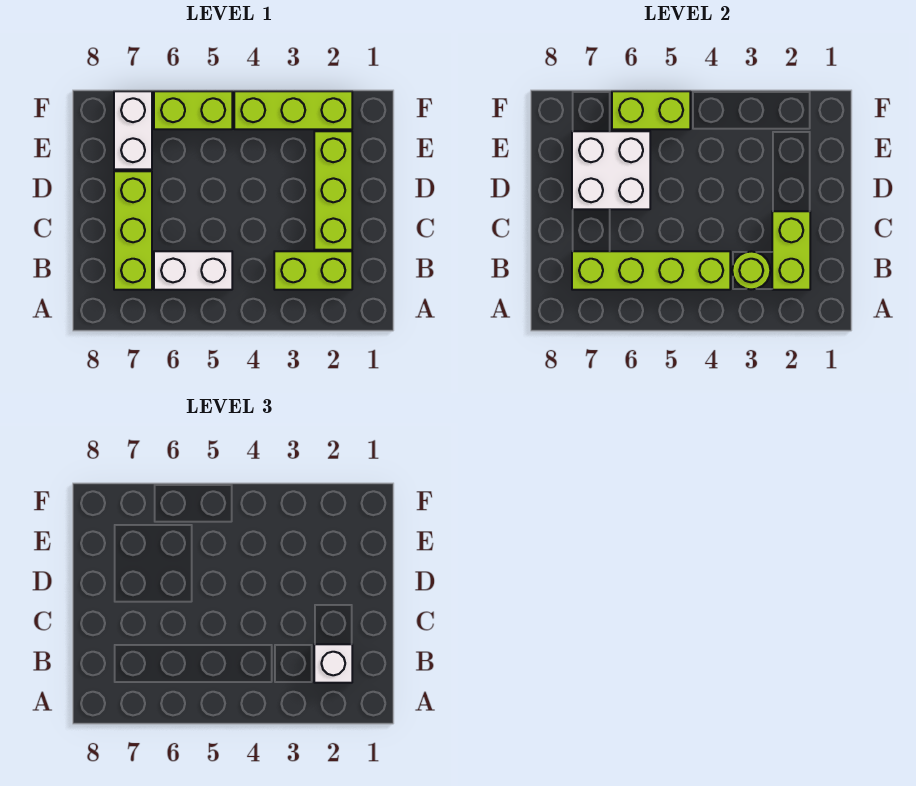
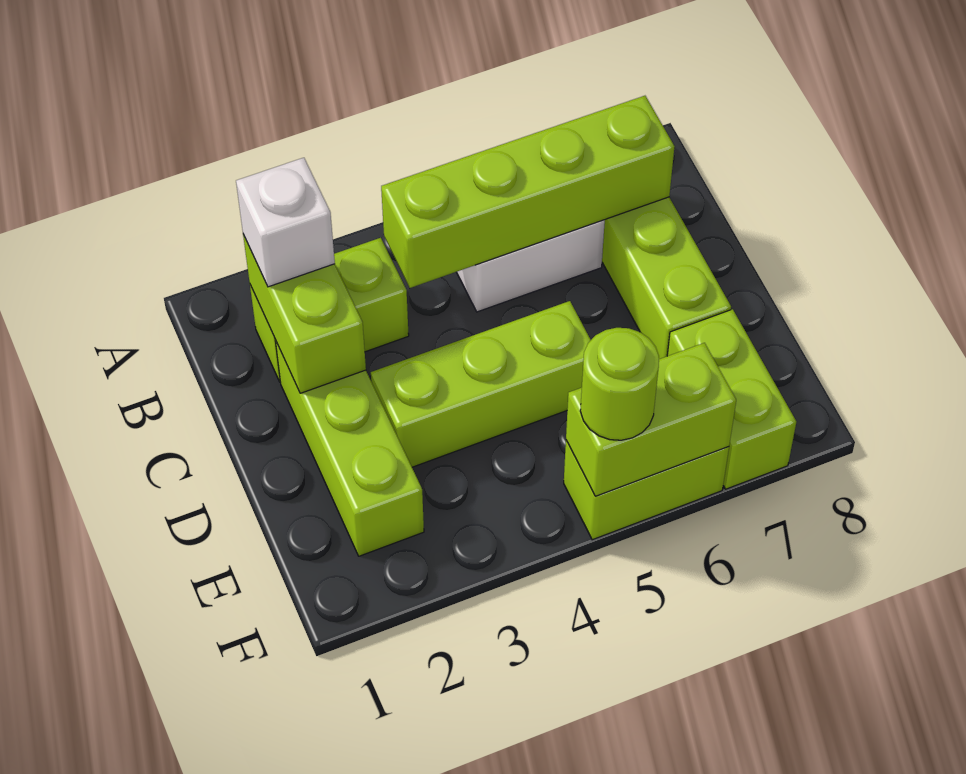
lime 1x1 round brick [732,251,770,290] -> lime 1x1 round brick moved to [580,328,659,440]
white 2x2 brick [572,131,650,209] -> none
white 1x2 brick [114,91,152,169] -> lime 1x2 brick [667,309,796,489]
lime 1x3 brick [234,91,352,129] -> lime 1x3 brick moved to [371,301,591,467]

